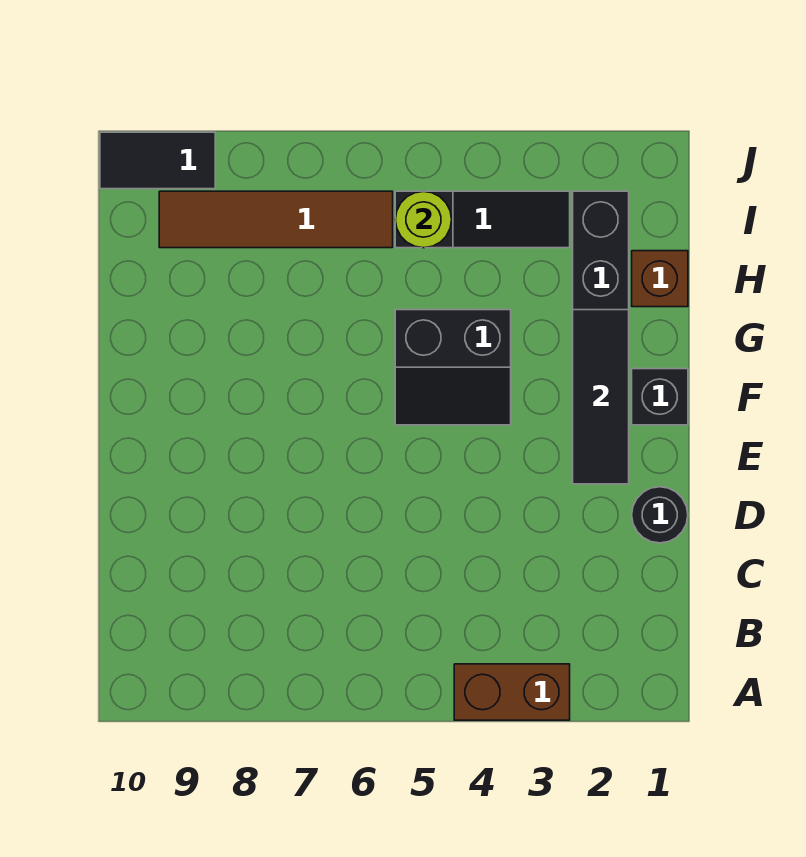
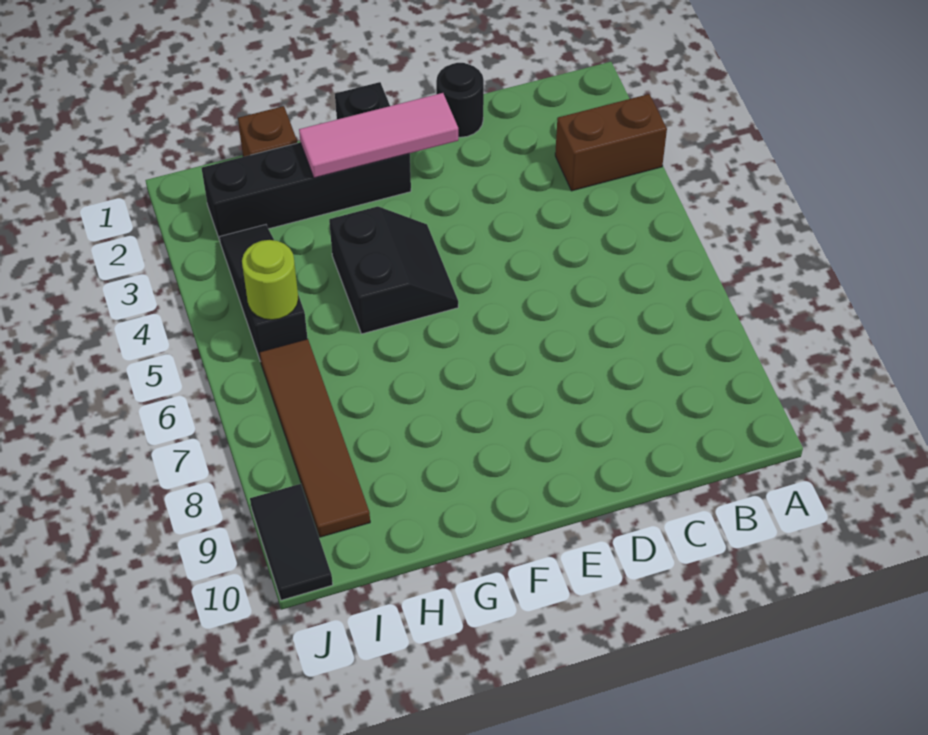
brown 1x2 brick [454,664,570,720] -> brown 1x2 brick turned to [555,94,667,191]
black 1x3 tile [573,310,629,484] -> pink 1x3 tile [299,93,458,178]

